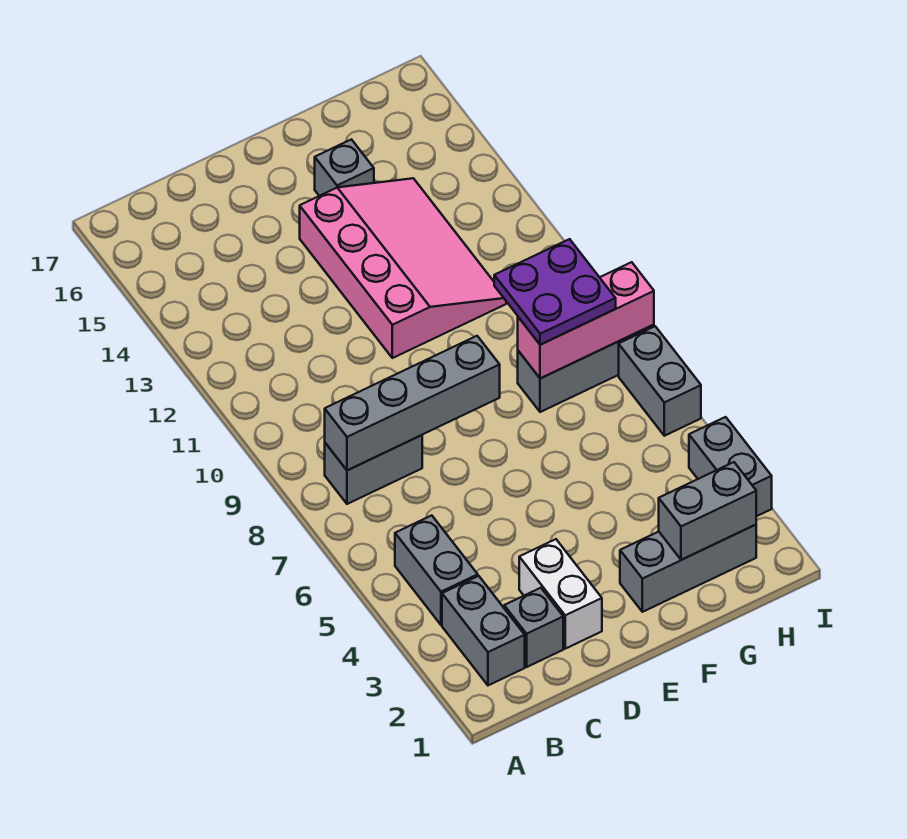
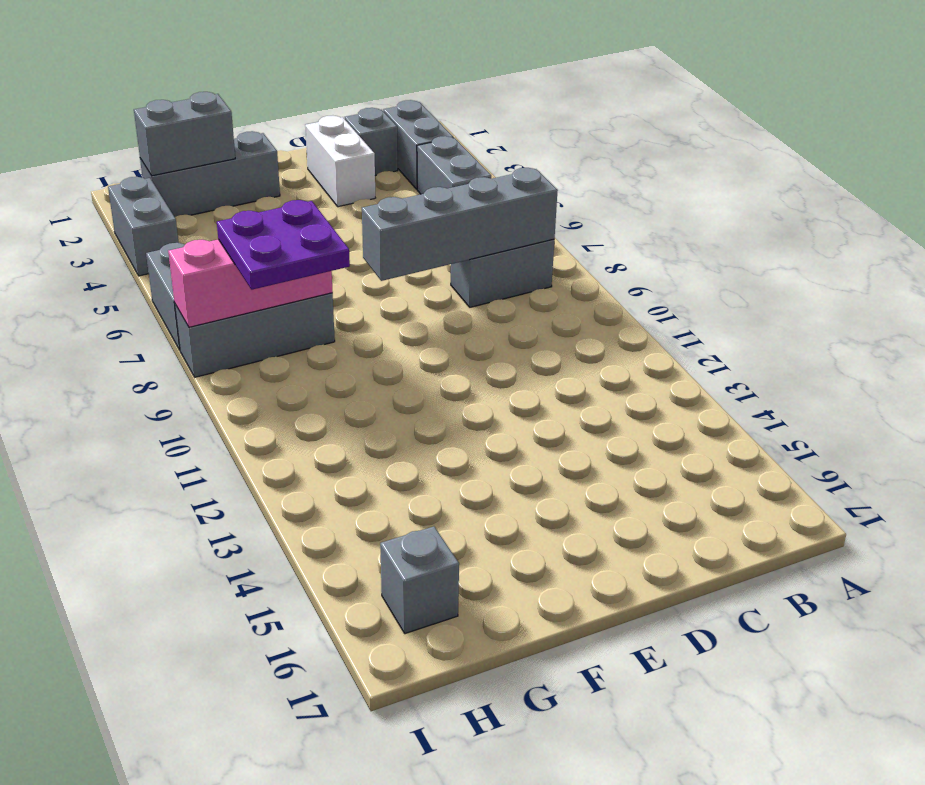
pink 3x4 slope [300,178,506,358] -> none
grey 1x1 brick [315,139,374,196] -> grey 1x1 brick moved to [380,526,459,634]

